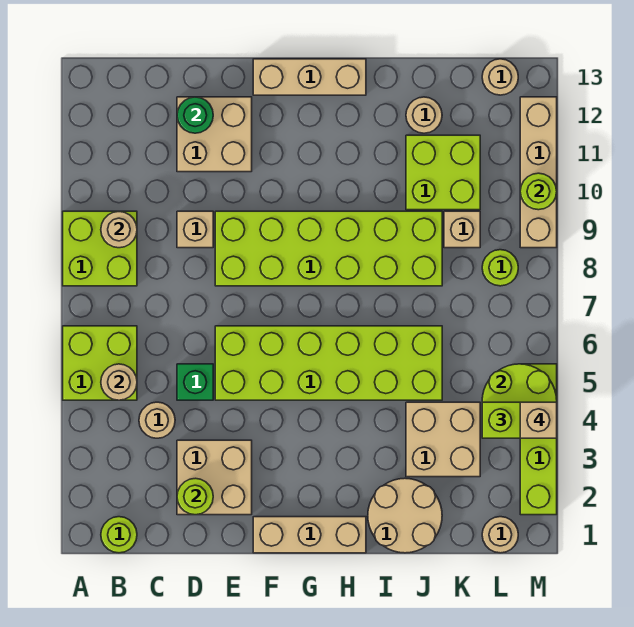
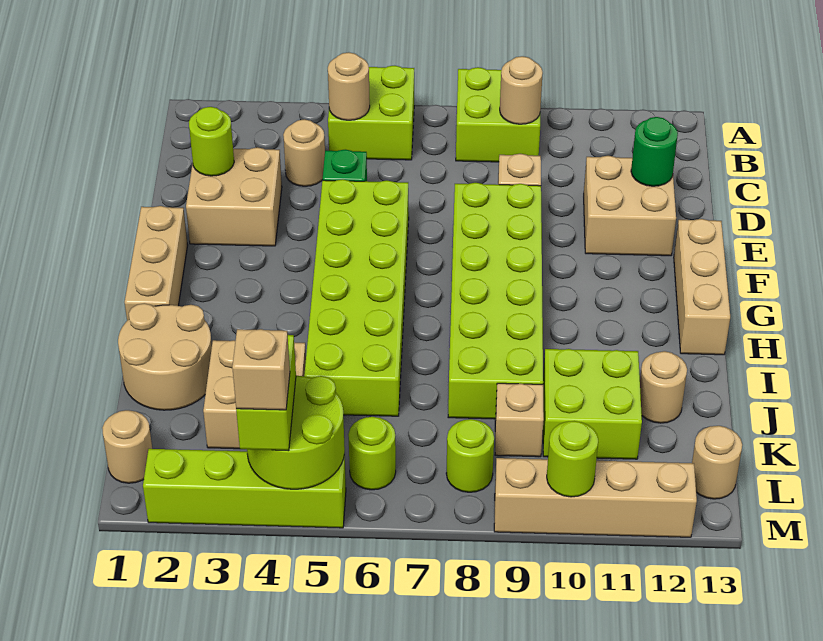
lime 1x1 round brick [101,517,137,553] -> lime 1x1 round brick moved to [348,417,396,490]

